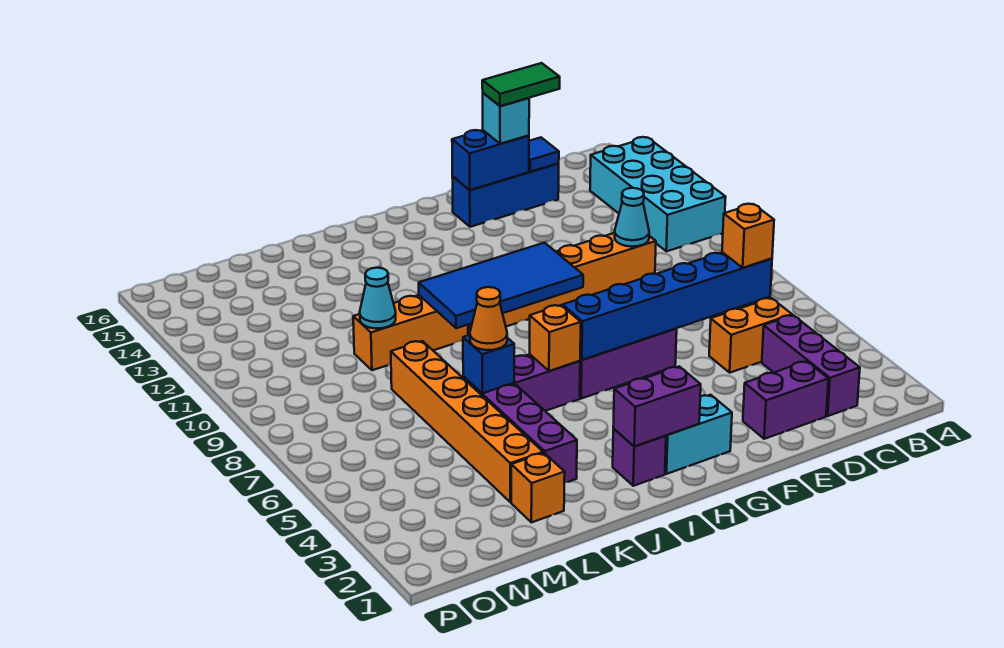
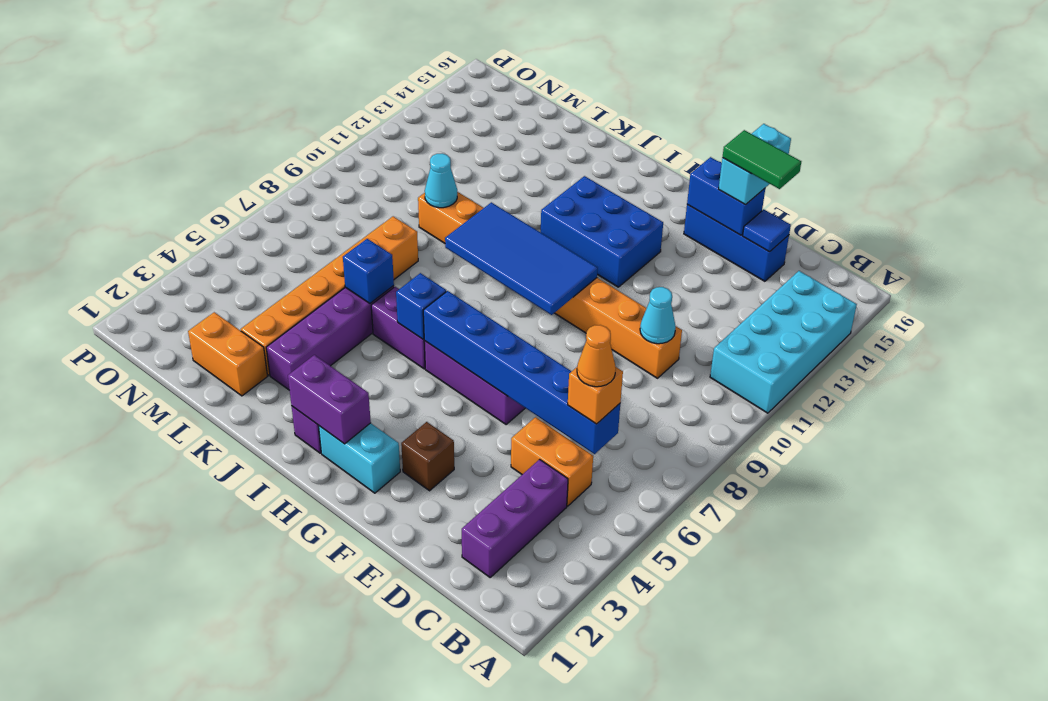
purple 1x2 brick [743,361,828,439] -> none
cyan 1x1 brick [483,93,529,144] -> cyan 1x2 brick [719,124,791,205]
none -> brown 1x1 brick [401,422,454,491]
none -> blue 2x3 brick [541,176,663,287]
orange 1x1 brick [530,305,581,371] -> blue 1x1 brick [396,273,446,339]
orange 1x1 cone [470,287,507,350] -> orange 1x1 cone moved to [577,325,616,387]
orange 1x1 brick [511,453,565,522] -> orange 1x2 brick [188,312,268,396]

